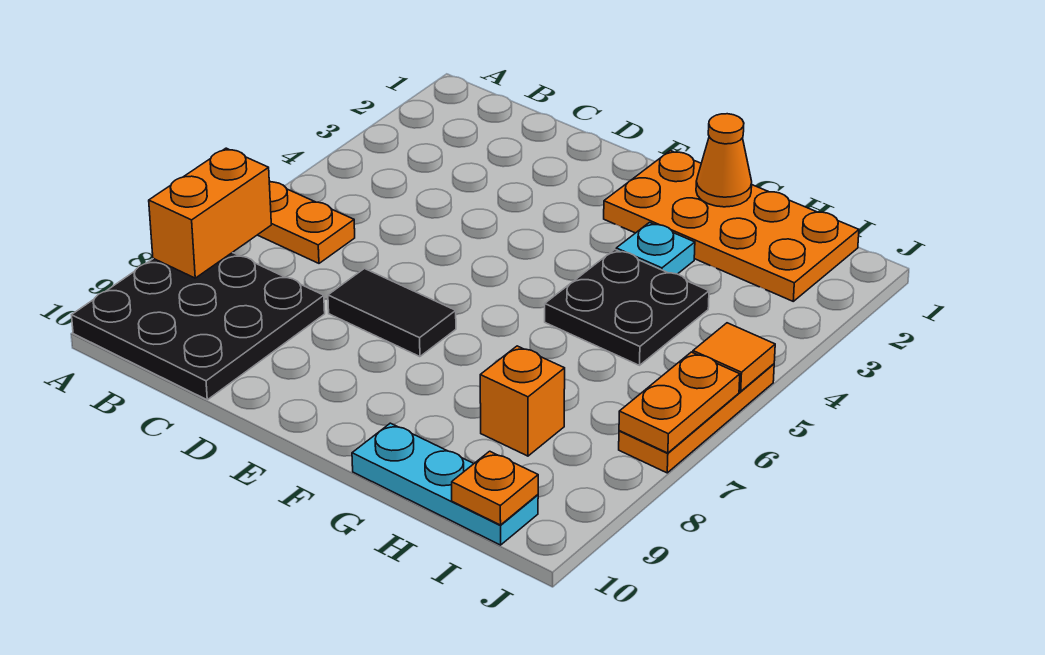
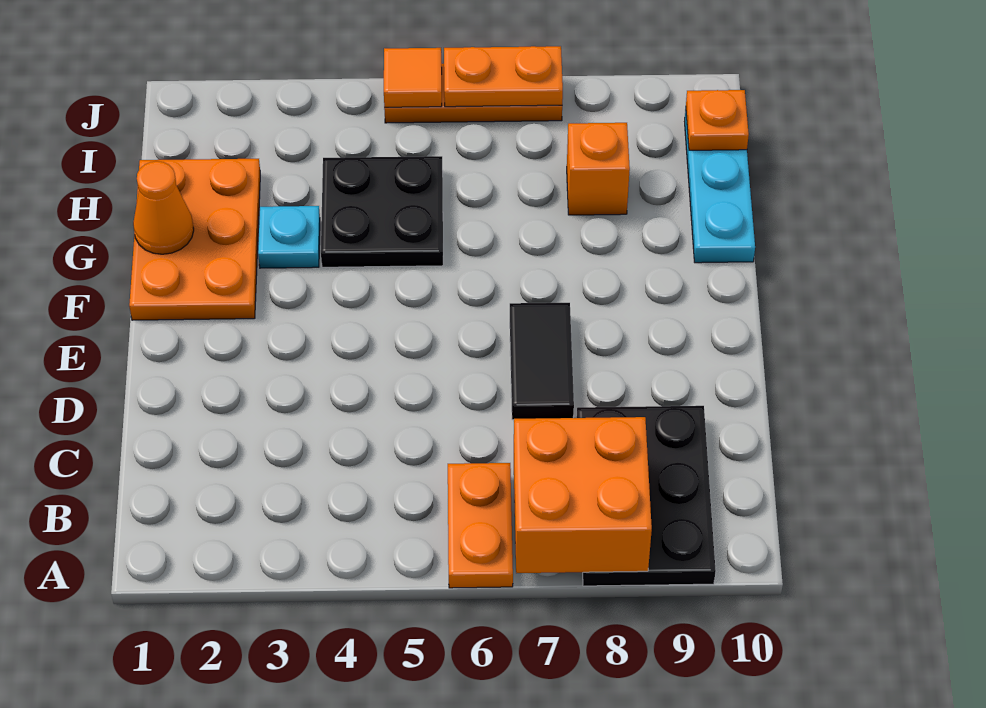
orange 1x2 brick [149,148,271,278] -> orange 2x2 brick [514,417,652,573]
black 3x3 plate [72,253,325,400] -> black 2x3 plate [577,406,716,586]
orange 2x4 plate [604,151,859,301] -> orange 2x3 plate [129,159,260,320]

